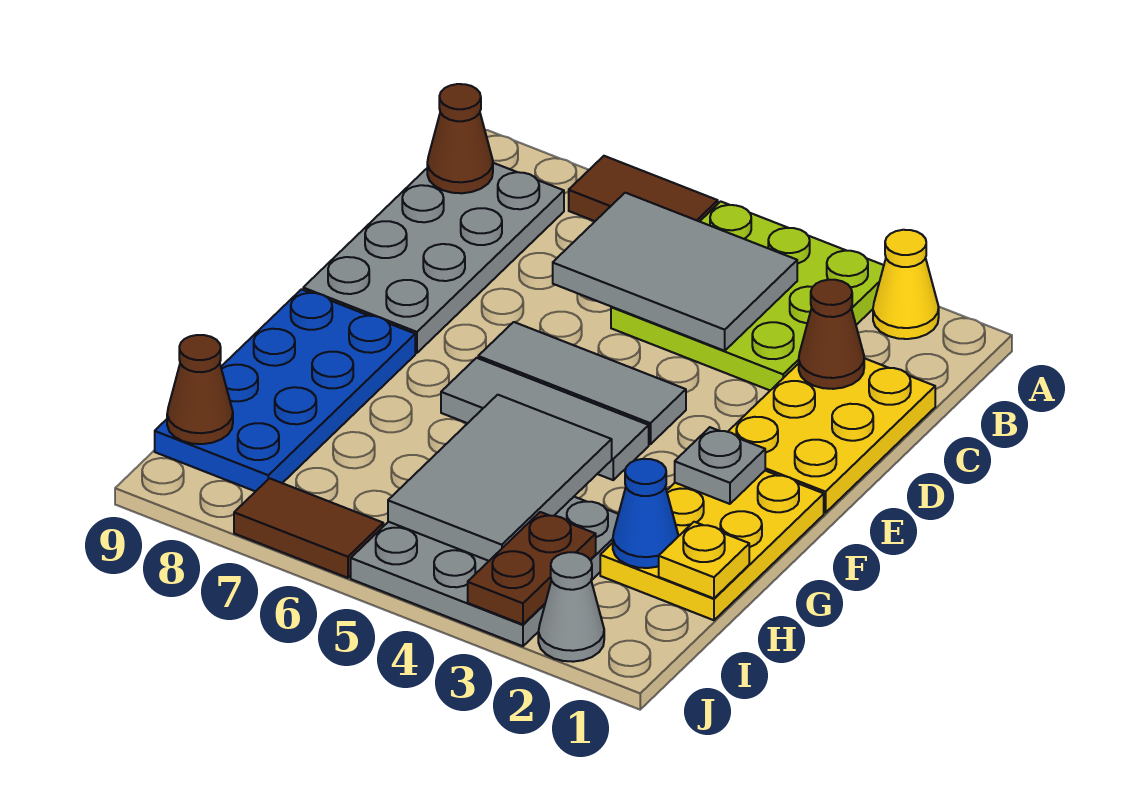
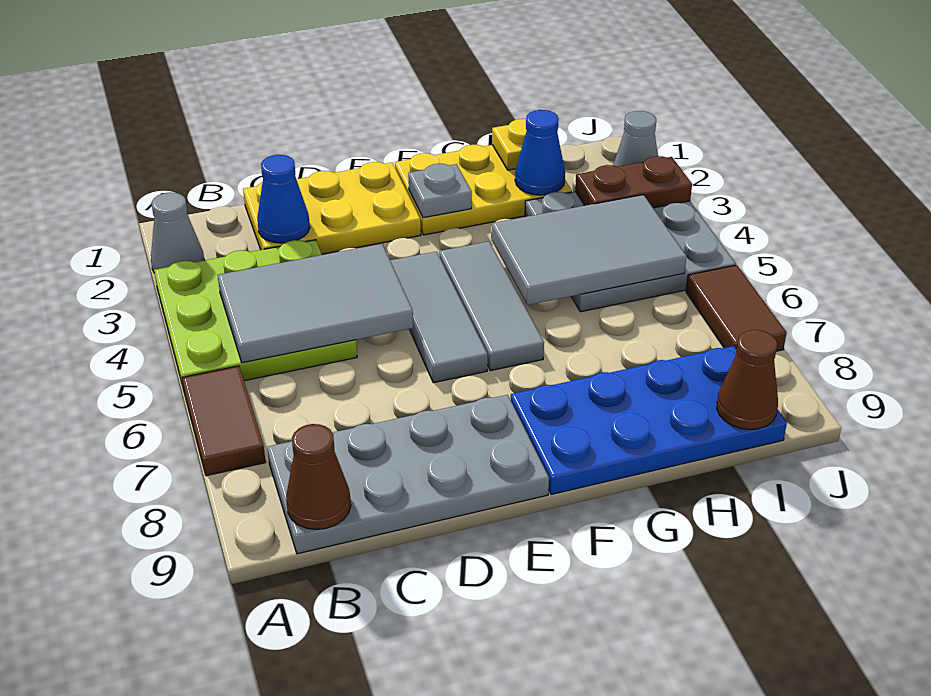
yellow 1x1 cone [873,230,939,339] -> grey 1x1 cone [151,192,204,272]
grey 2x3 tile [553,193,797,351] -> grey 2x3 tile turned to [218,244,413,363]
brown 1x1 cone [799,280,864,389] -> blue 1x1 cone [257,155,310,243]

